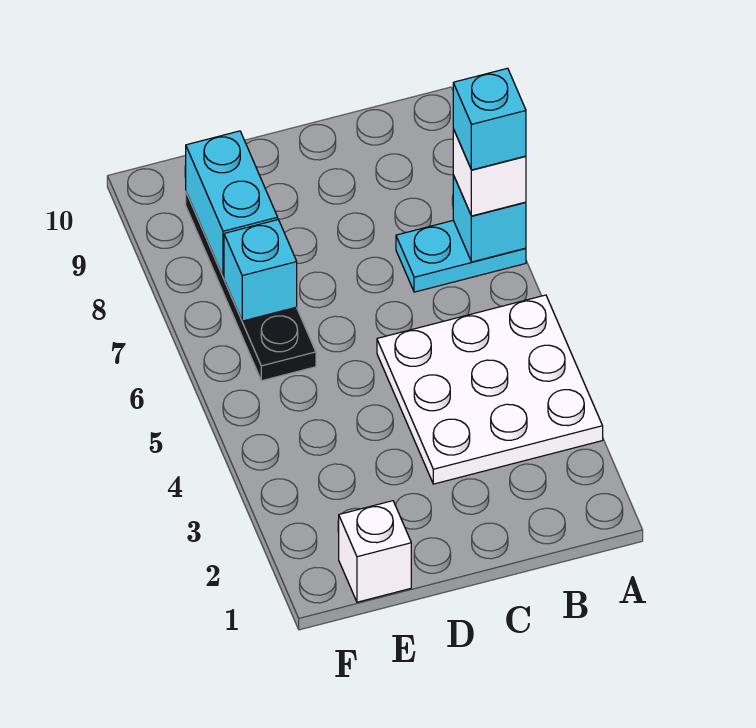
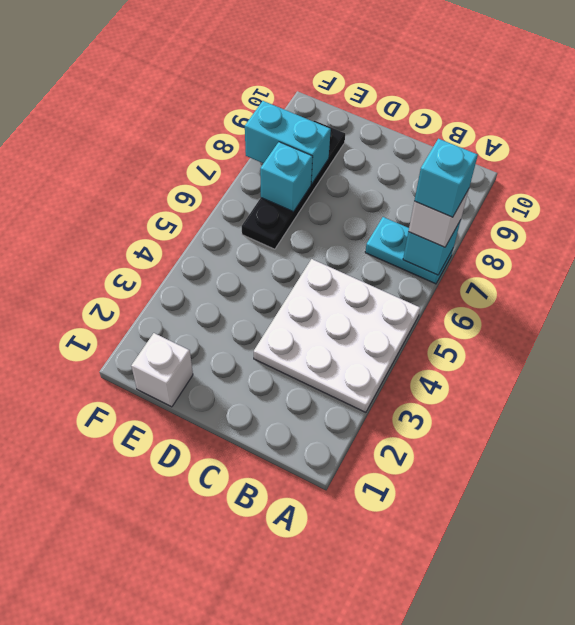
cyan 1x2 brick [186,131,278,277] -> cyan 1x2 brick turned to [245,101,331,184]

